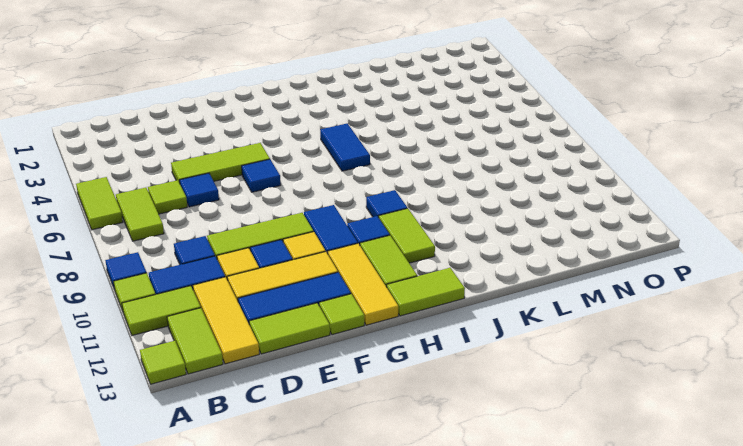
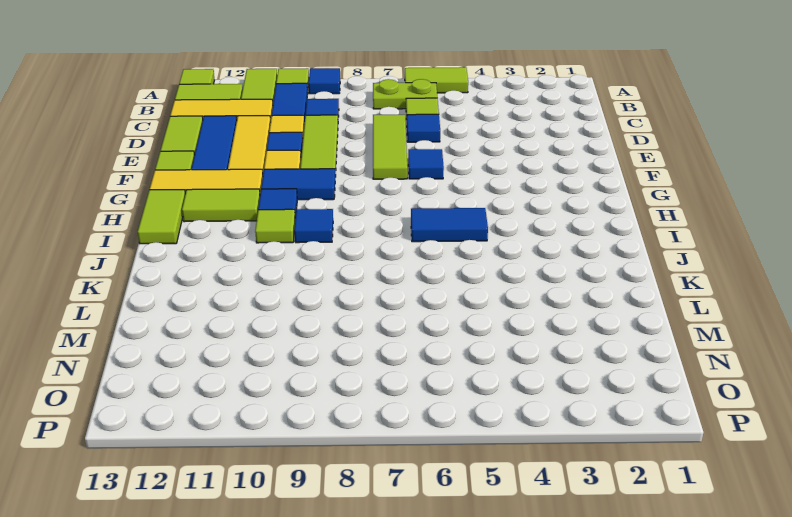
lime 1x2 tile [116,188,164,241] -> lime 1x2 plate [373,79,437,109]
lime 1x3 tile [171,143,270,183] -> lime 1x3 tile moved to [373,115,407,179]
lime 1x2 tile [379,208,435,263] -> lime 1x1 tile [255,209,295,243]

